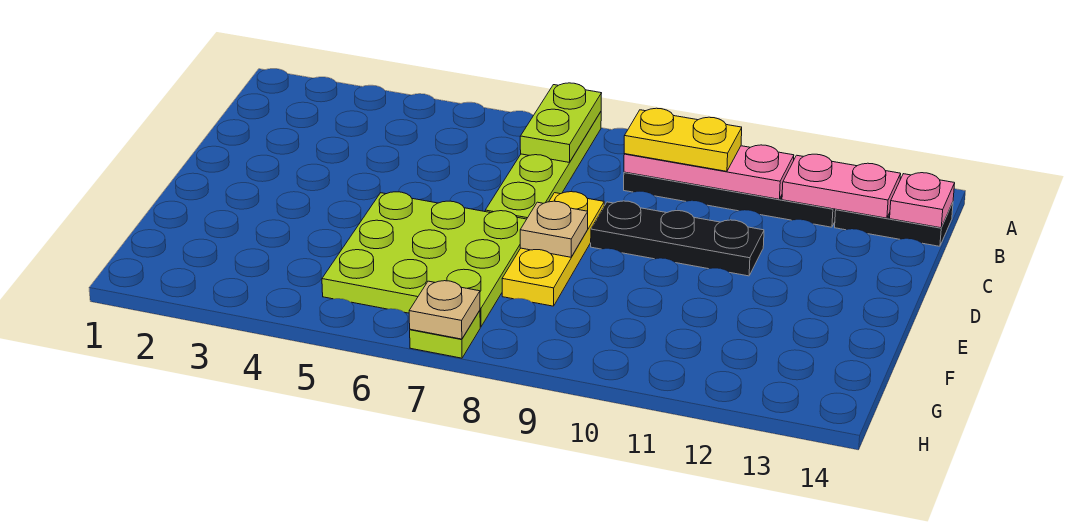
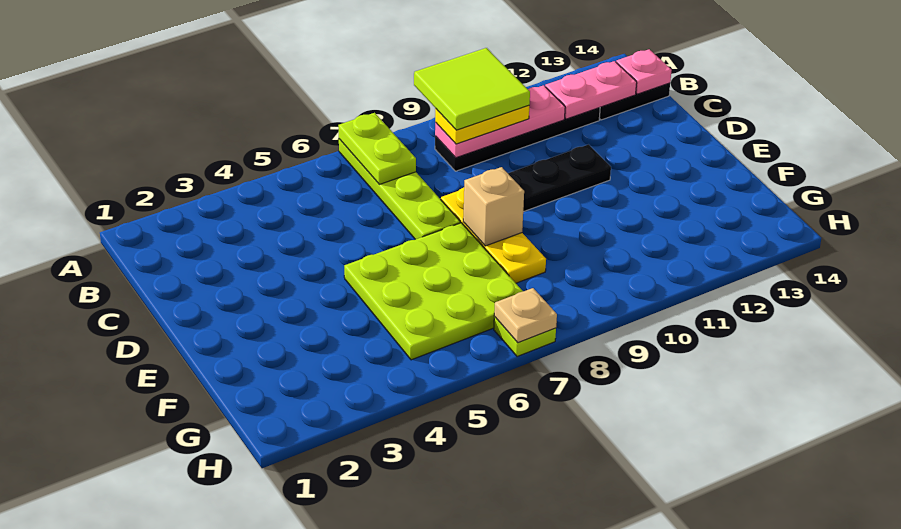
none -> lime 2x2 tile [414,48,530,130]
tan 1x1 plate [520,201,588,257] -> tan 1x1 brick [463,167,524,246]

